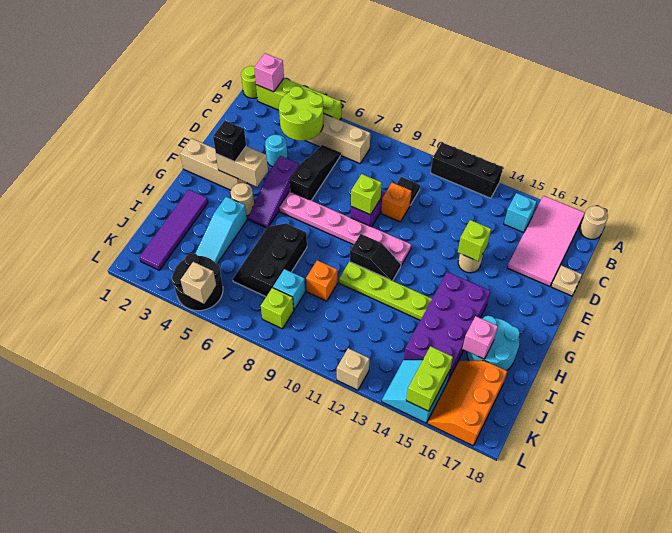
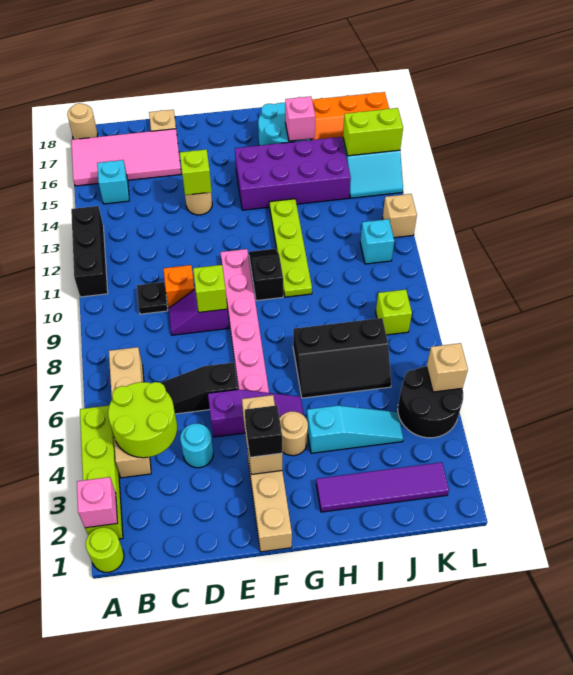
orange 1x1 brick [306,260,337,301] -> none
cyan 1x1 brick [273,269,305,310] -> cyan 1x1 brick moved to [360,219,394,264]

